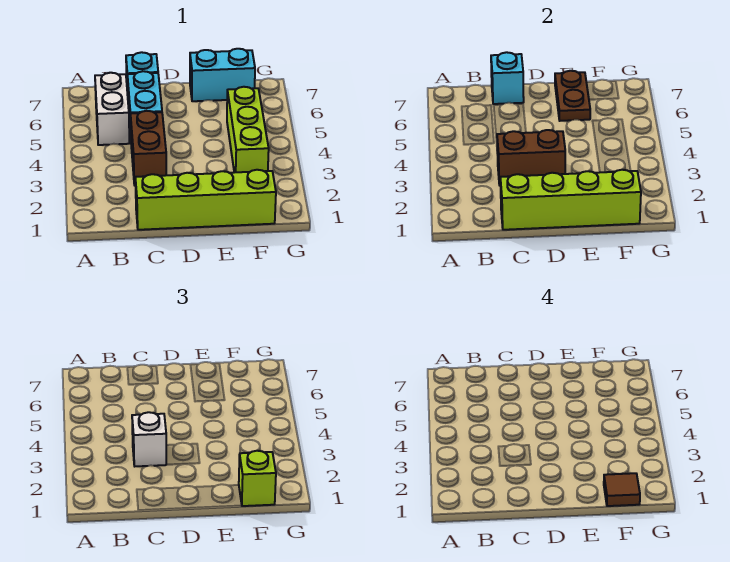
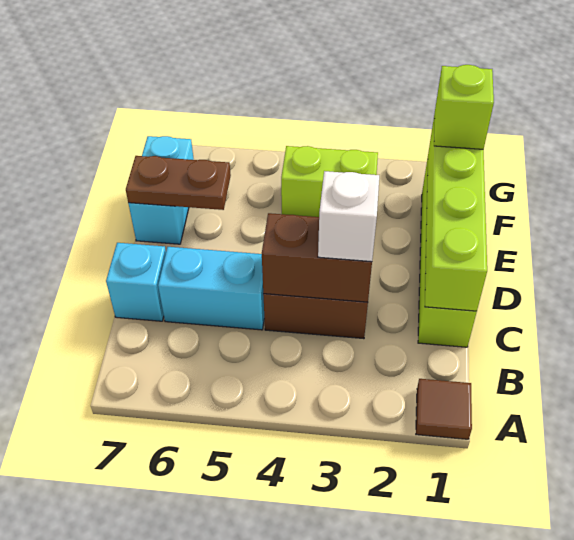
white 1x2 brick [95,73,130,145] -> none
brown 1x2 brick [497,130,565,185] -> brown 1x2 brick turned to [262,213,372,302]
cyan 1x1 brick [491,52,524,104] -> none
brown 1x1 tile [604,473,640,506] -> brown 1x1 tile moved to [416,379,472,439]
lime 1x3 brick [227,87,269,172] -> lime 1x2 brick [281,146,378,217]

